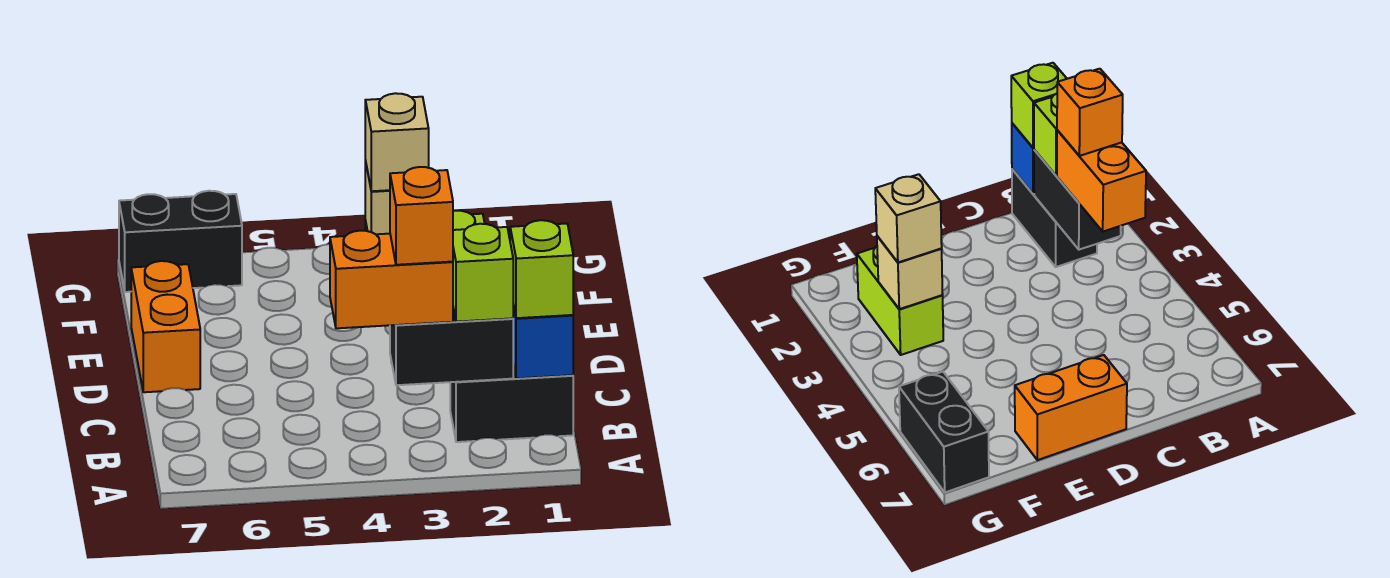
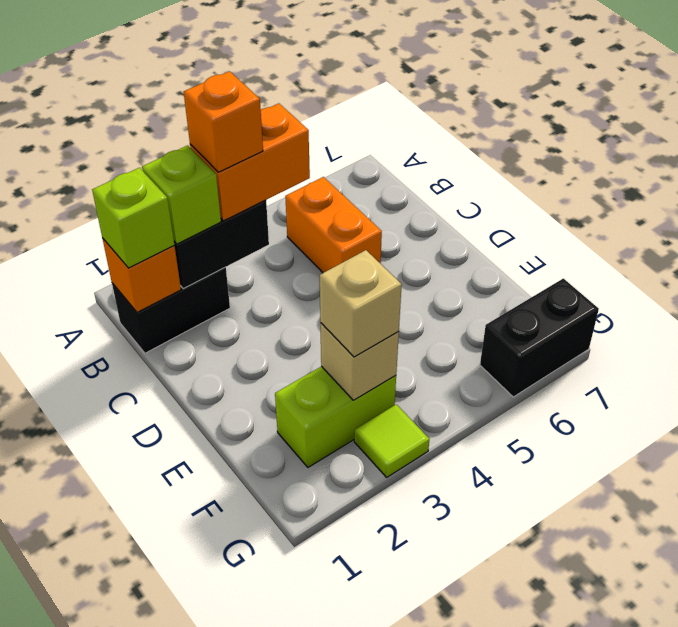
blue 1x1 brick [513,305,573,378] -> orange 1x1 brick [103,239,181,312]
orange 1x2 brick [131,261,200,392] -> orange 1x2 brick moved to [285,177,382,273]
none -> lime 1x1 tile [354,404,429,477]

